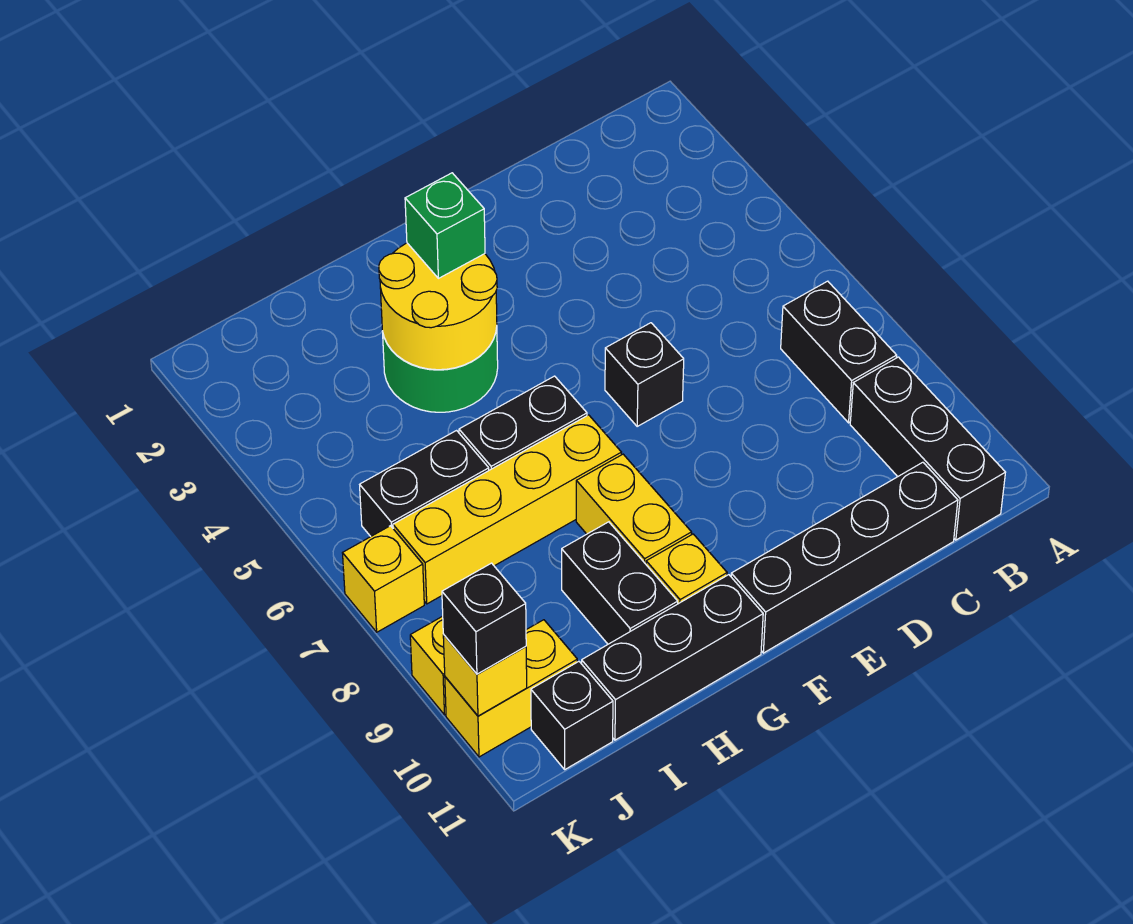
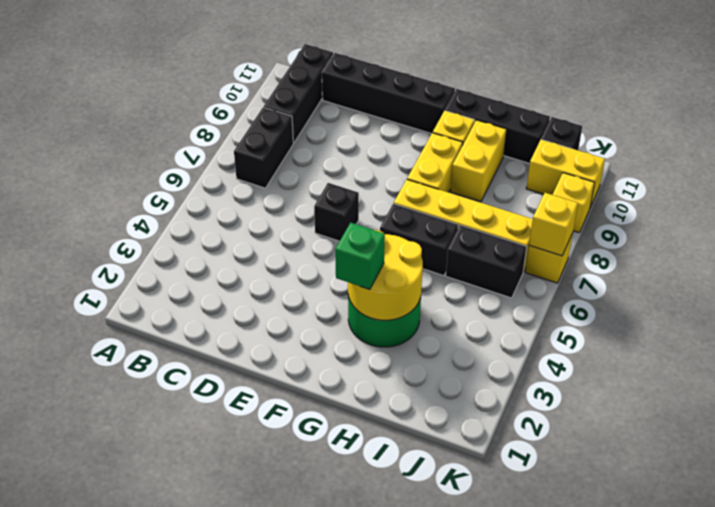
black 1x2 brick [562,522,678,644] -> yellow 1x2 brick [451,120,507,202]
yellow 1x1 brick [443,635,527,716] -> yellow 1x1 brick moved to [529,193,578,256]
black 1x1 brick [442,563,526,674] -> none

